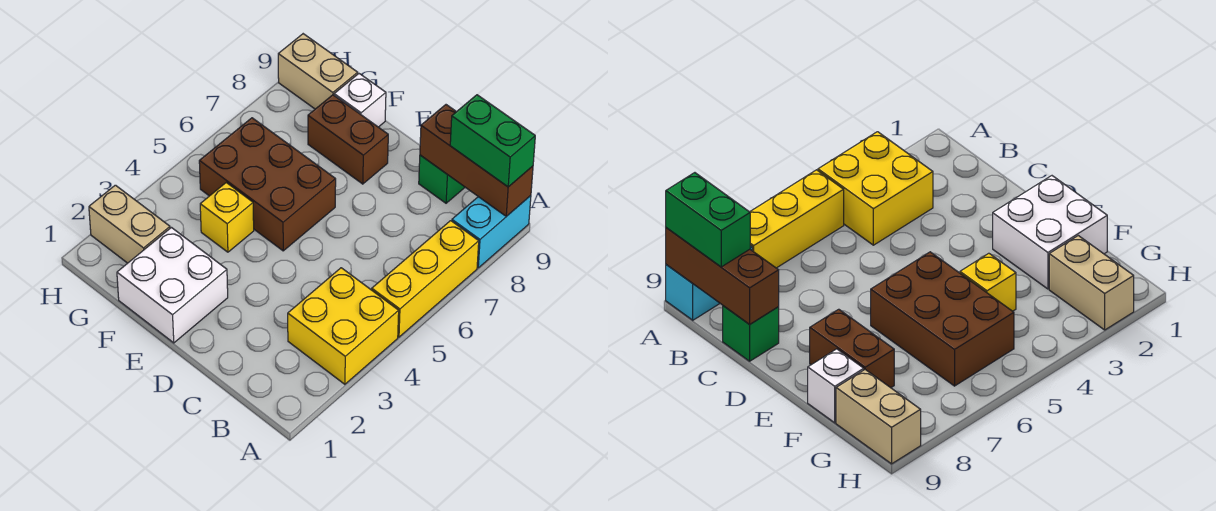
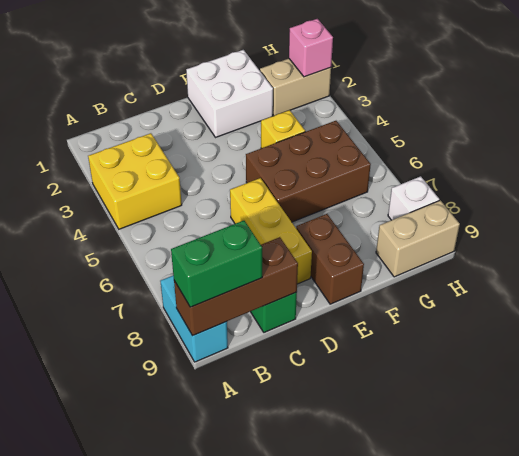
yellow 1x3 brick [372,221,479,337] -> yellow 1x3 brick moved to [230,178,312,284]
brown 1x2 brick [308,95,388,184] -> brown 1x2 brick turned to [296,214,364,304]
white 1x1 brick [334,74,386,127] -> white 1x1 brick moved to [388,176,439,220]
none -> pink 1x1 brick [289,19,333,77]

